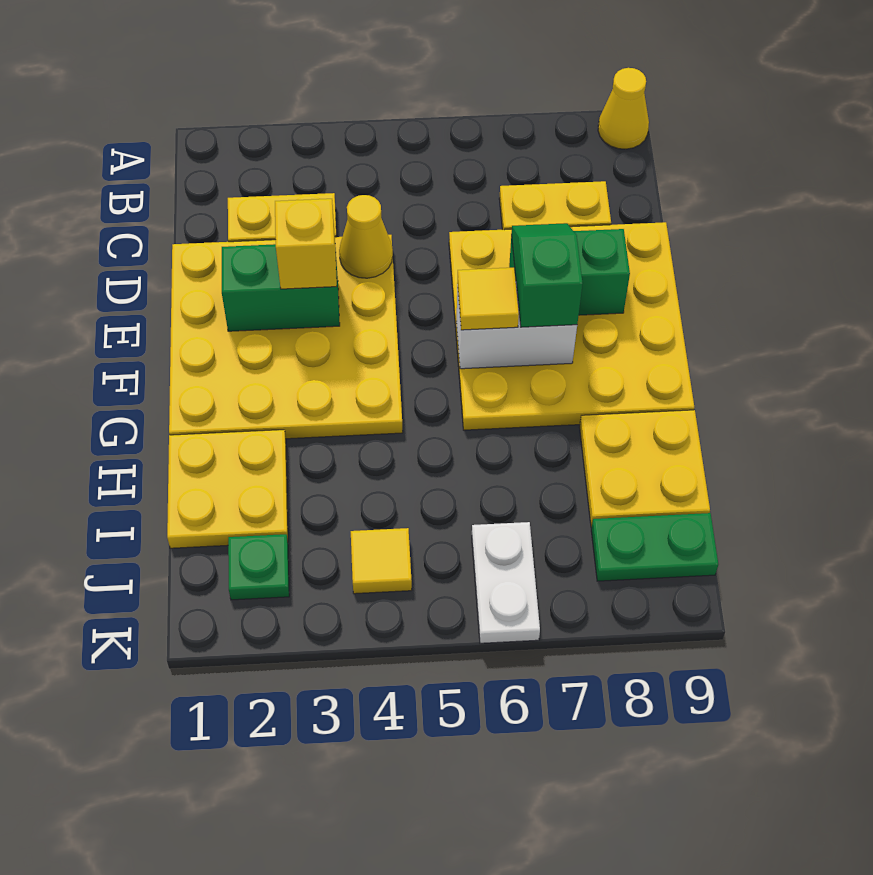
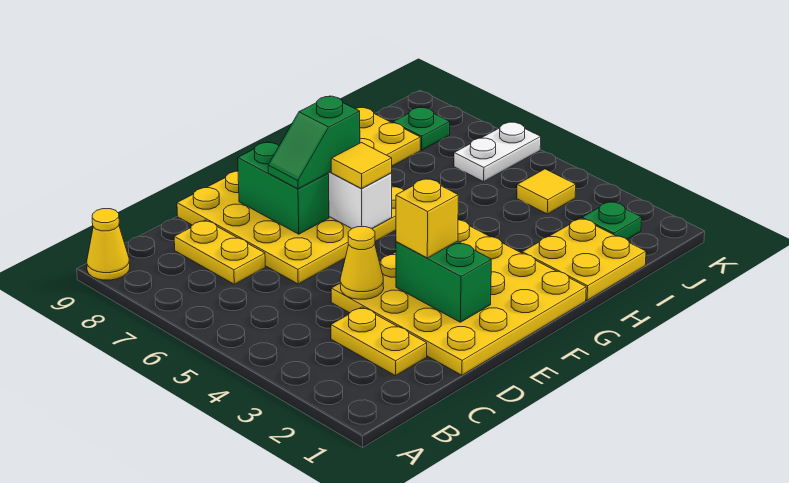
green 1x2 plate [591,513,718,581] -> green 1x1 plate [393,107,450,150]

